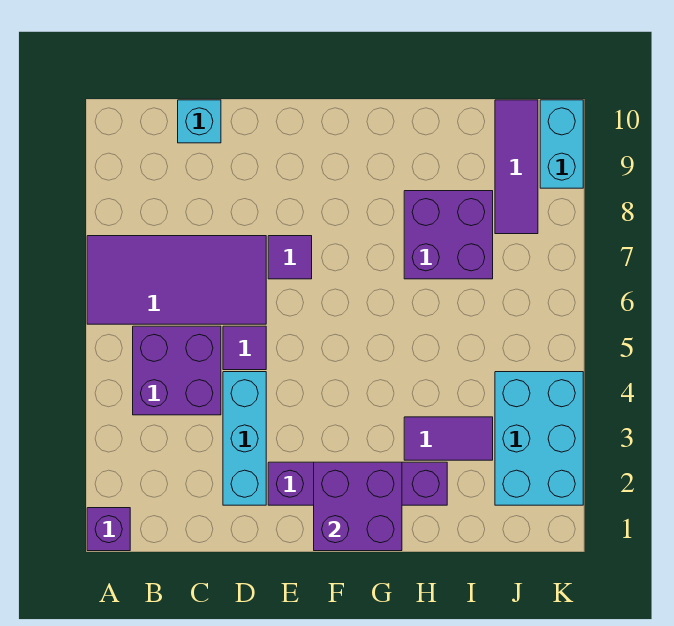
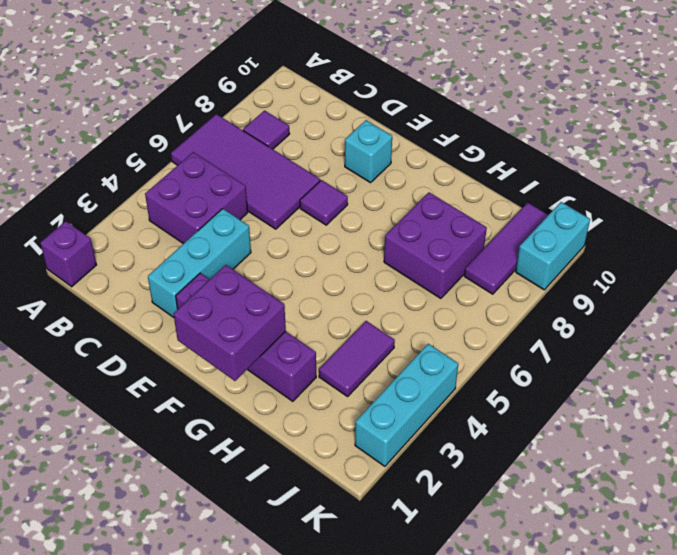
cyan 1x1 brick [178,100,221,143] -> cyan 1x1 brick moved to [345,120,392,183]
purple 1x1 tile [223,326,266,370] -> purple 1x1 tile moved to [243,111,290,149]
purple 1x2 tile [404,417,493,460] -> purple 1x2 tile turned to [319,321,395,397]
cyan 2x3 brick [495,372,583,505] -> cyan 1x3 brick [355,344,458,466]

